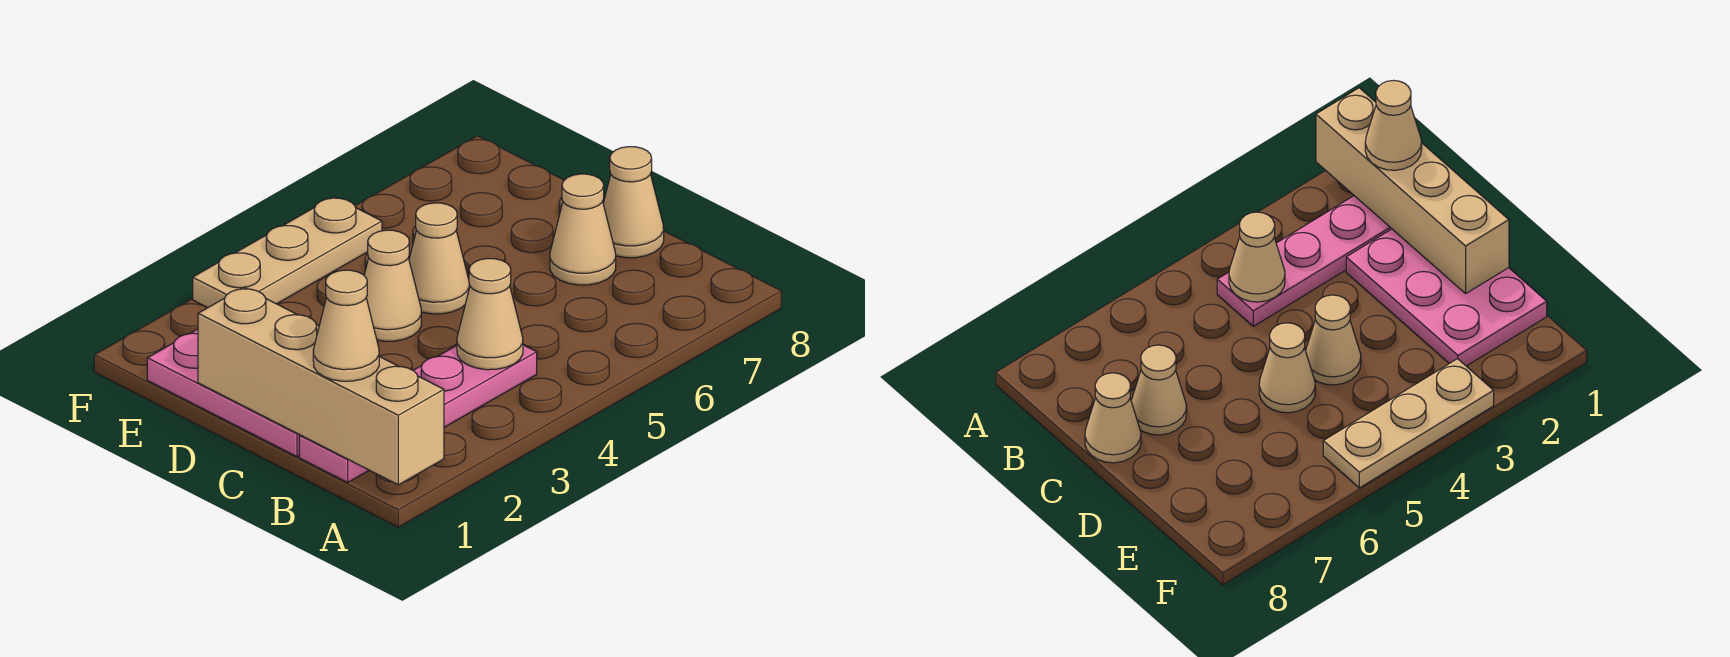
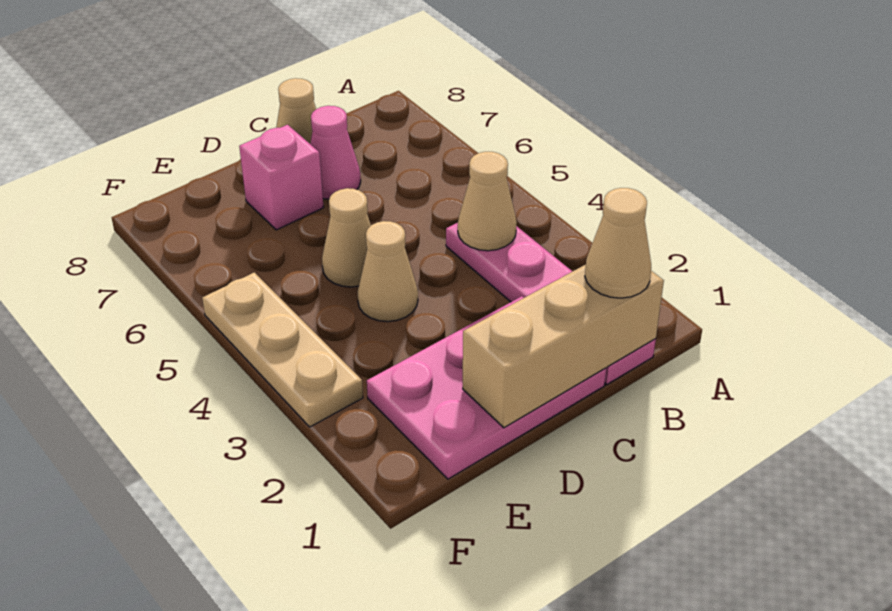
tan 1x4 brick [198,287,444,485] -> tan 1x3 brick [463,264,664,428]
tan 1x1 cone [550,174,616,285] -> pink 1x1 cone [310,106,361,199]
none -> pink 1x1 brick [239,125,324,230]

